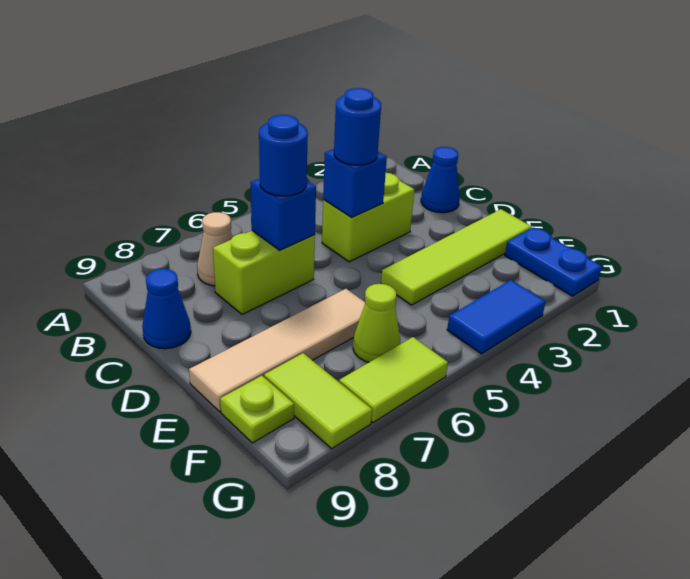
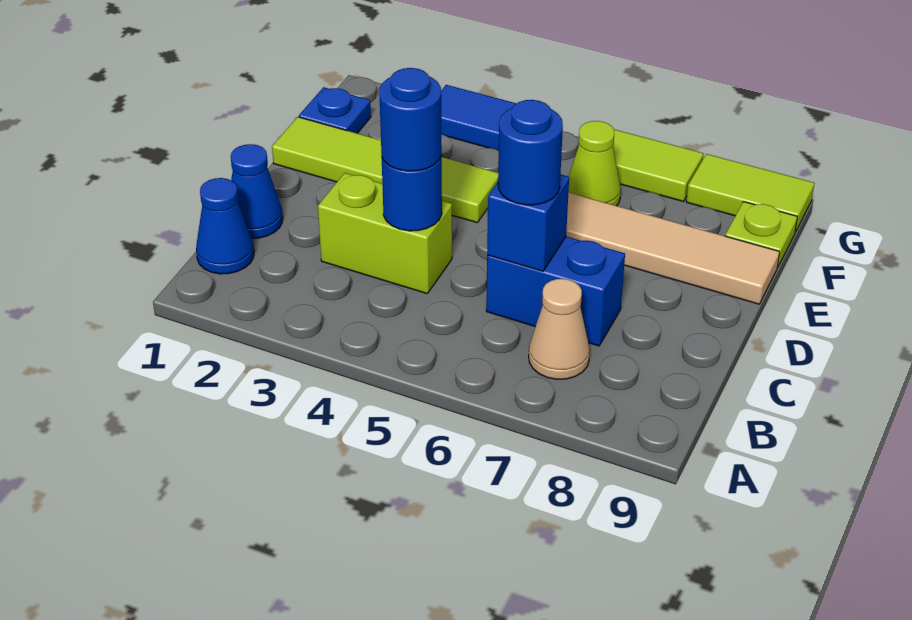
blue 1x1 brick [323,149,387,217] -> blue 1x1 round brick [382,155,442,231]
lime 1x2 brick [213,231,315,315] -> blue 1x2 brick [486,237,625,346]
blue 1x1 cone [142,269,191,349] -> blue 1x1 cone moved to [196,178,254,274]
blue 1x2 plate [505,228,602,296] -> blue 1x1 plate [299,87,371,133]
lime 1x2 tile [264,353,372,449] -> lime 1x2 tile turned to [686,154,814,232]

